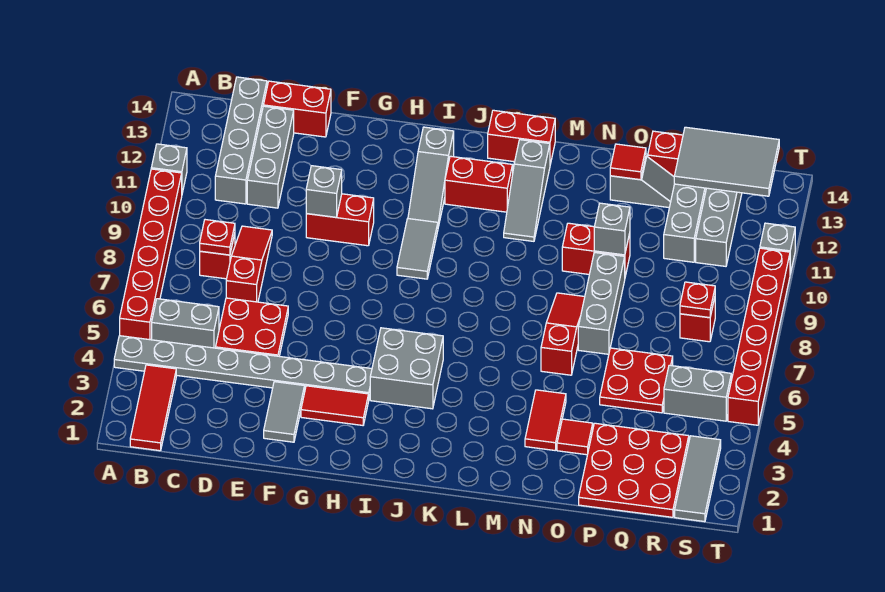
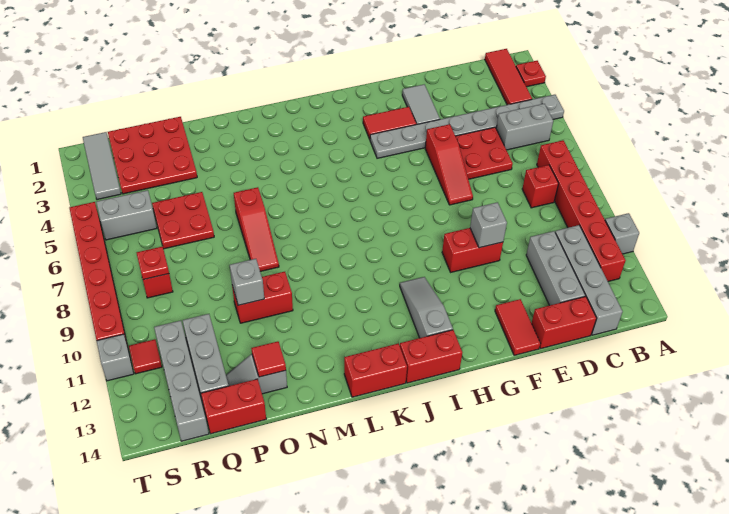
red 1x6 brick [120,169,182,340] -> red 1x6 brick moved to [537,140,626,281]
red 1x1 plate [200,220,235,255] -> red 1x1 plate moved to [516,61,546,87]
red 1x3 slope [226,226,272,302] -> red 1x3 slope moved to [425,124,473,205]
grey 2x2 brick [370,328,443,409] -> none
grey 1x2 tile [397,219,438,279] -> none
red 1x2 brick [445,156,513,212] -> red 1x2 brick moved to [400,330,462,383]
grey 1x3 slope [504,140,550,241] -> none
red 1x2 tile [525,390,566,450] -> red 1x2 tile moved to [495,299,540,355]
red 1x1 tile [557,419,593,455] -> red 1x1 tile moved to [129,339,162,374]
grey 1x3 brick [578,252,625,354] -> none
grey 2x3 tile [674,127,779,196] -> none

